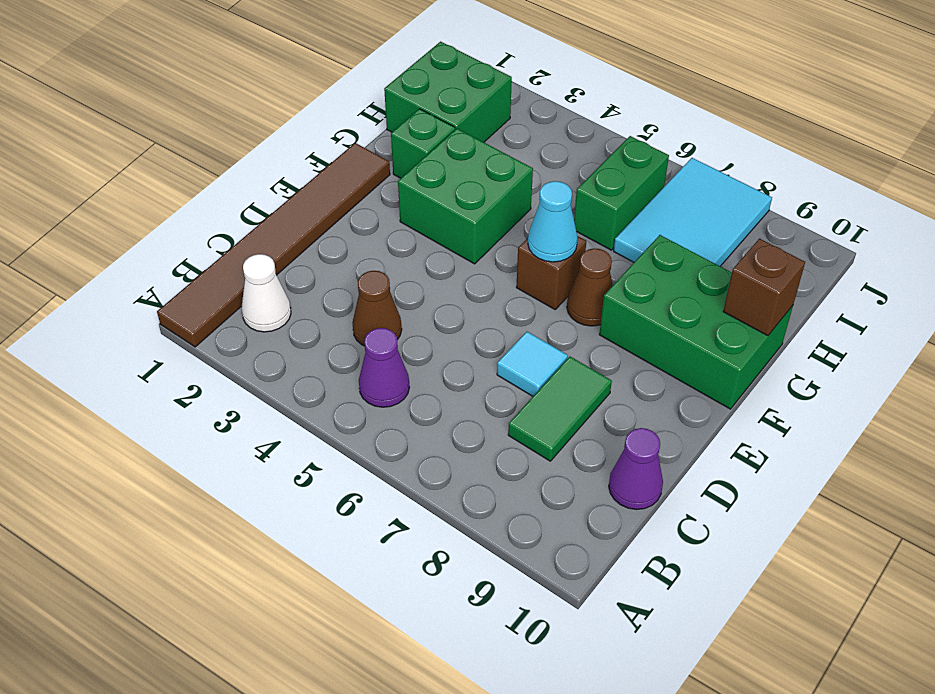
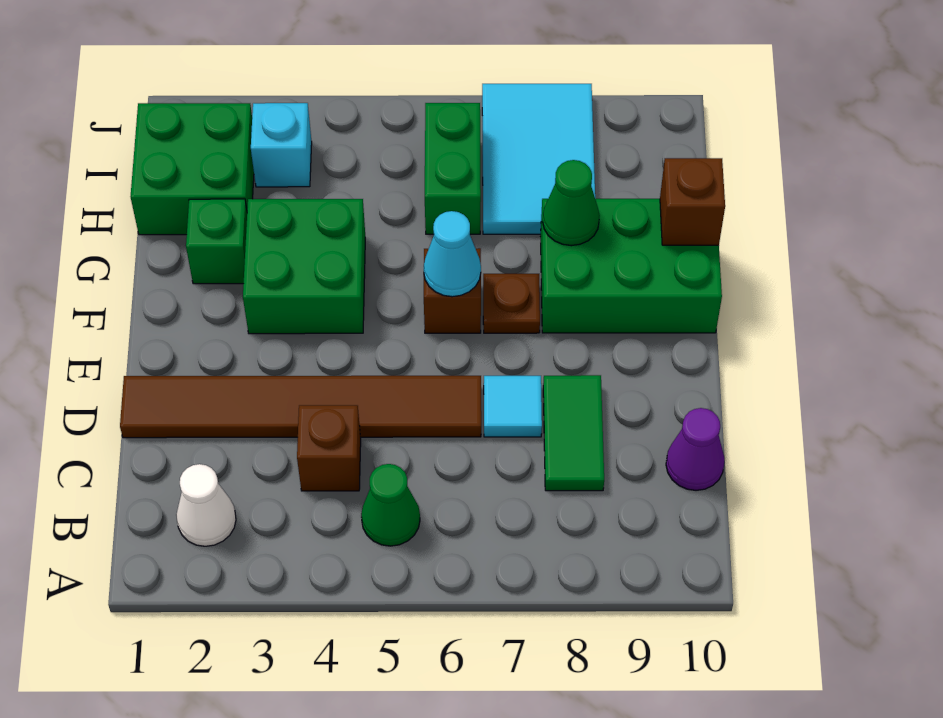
brown 1x6 tile [157,143,390,347] -> brown 1x6 tile turned to [120,376,481,438]
purple 1x1 cone [359,328,409,407] -> green 1x1 cone [361,464,420,546]
brown 1x1 cone [352,271,402,346] -> brown 1x1 brick [297,405,361,491]
brown 1x1 cone [567,248,613,326] -> brown 1x1 plate [483,274,540,333]
none -> green 1x1 cone [543,160,600,246]
none -> cyan 1x1 brick [251,103,312,187]

